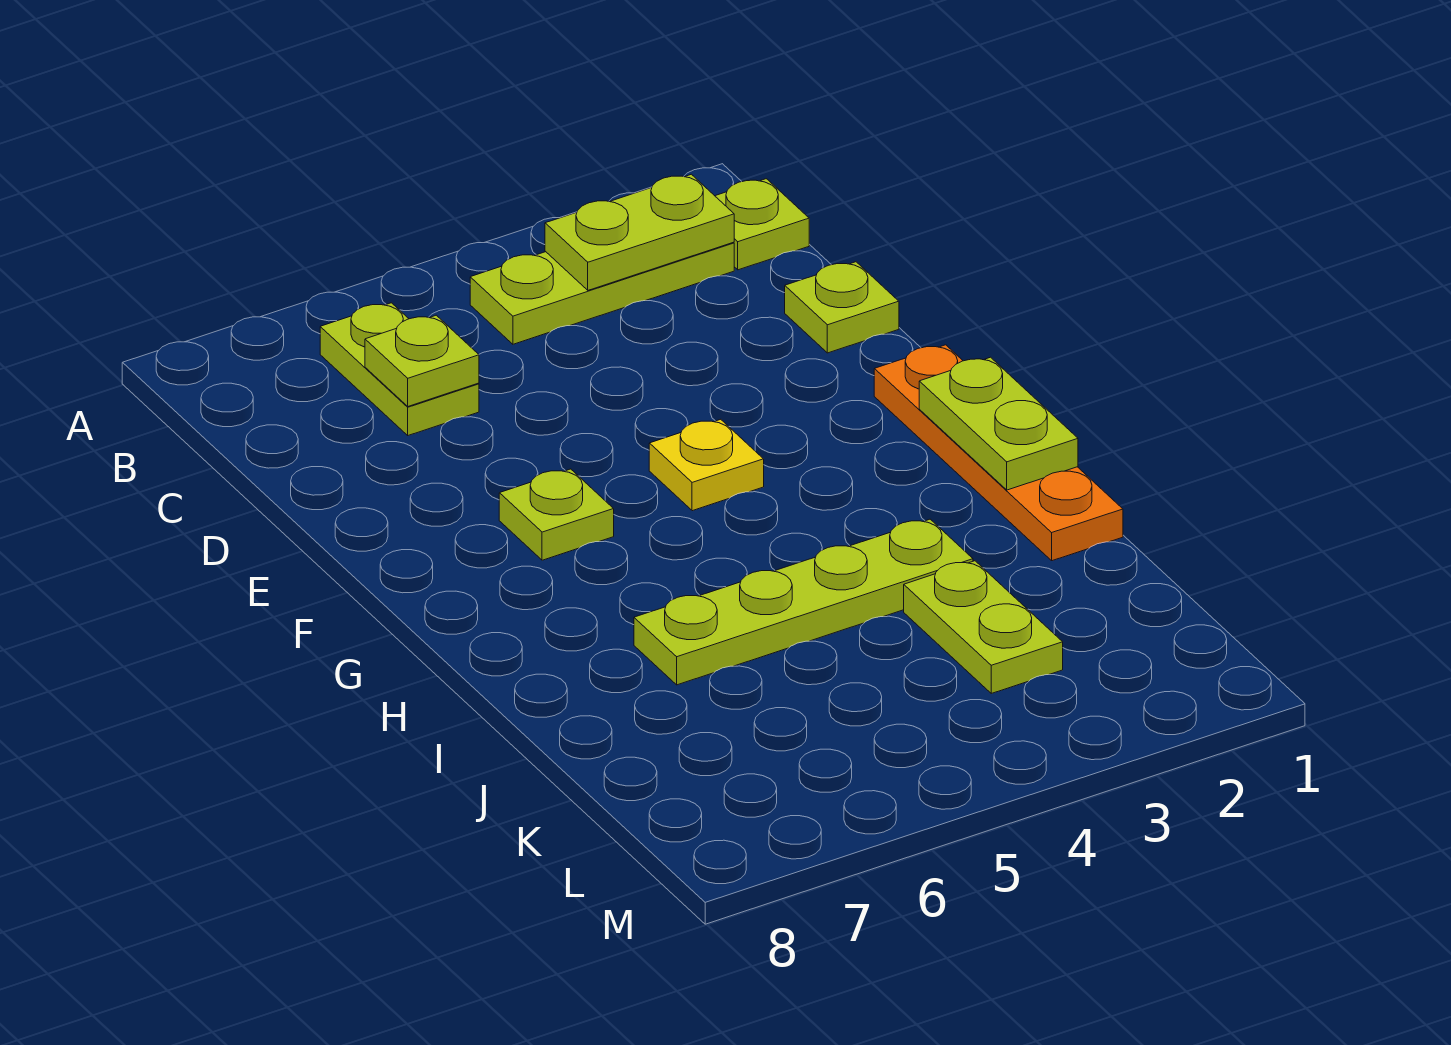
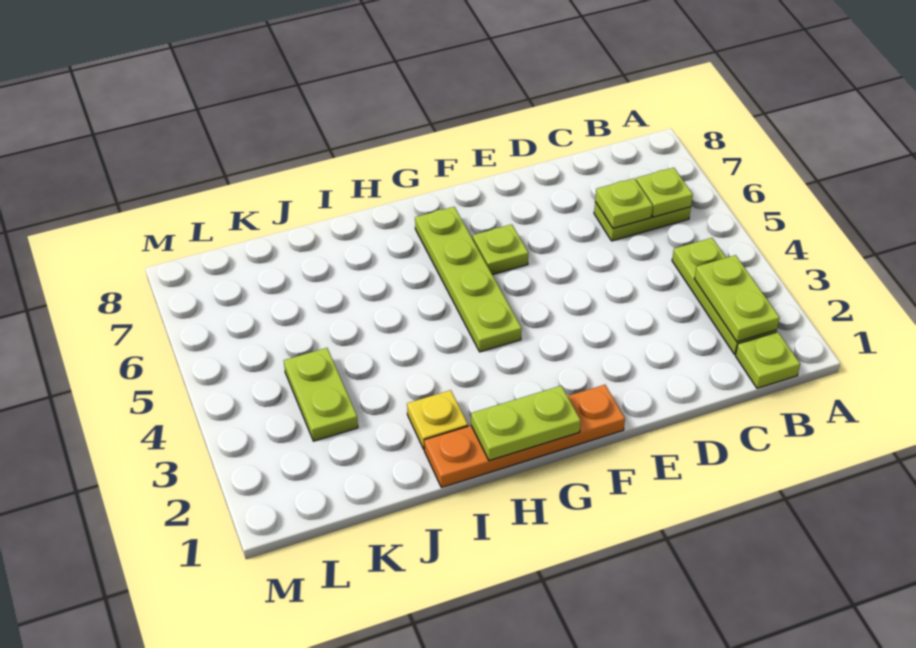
lime 1x1 plate [785,262,899,353] -> lime 1x1 plate moved to [636,168,693,217]
yellow 1x1 plate [649,419,764,511] -> yellow 1x1 plate moved to [407,390,468,449]
lime 1x4 plate [634,519,973,685] -> lime 1x4 plate moved to [415,207,522,352]
lime 1x2 plate [904,561,1063,693] -> lime 1x2 plate turned to [284,348,358,441]

